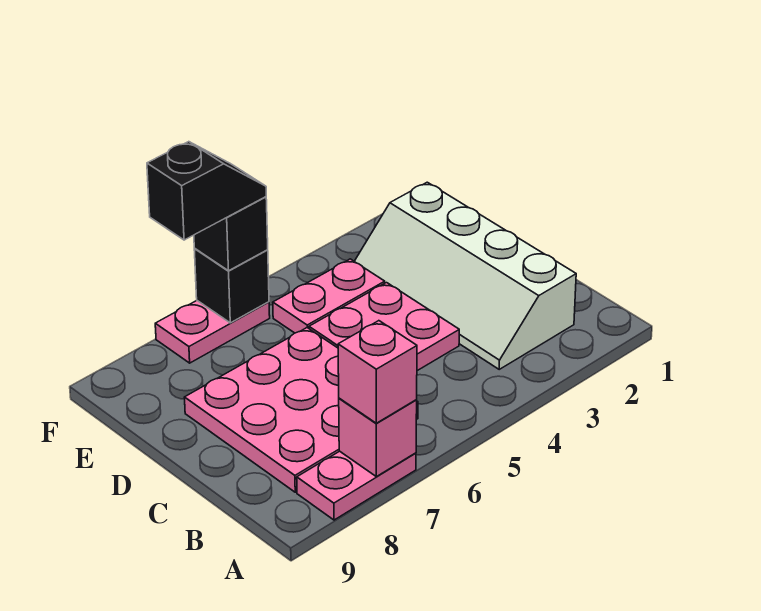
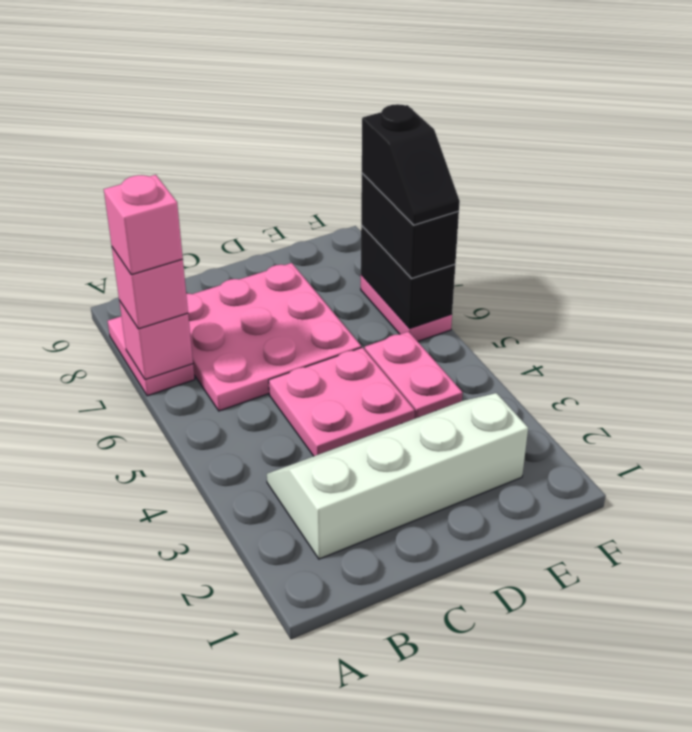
none -> pink 1x1 brick [104,175,183,275]
black 1x1 brick [194,249,269,323] -> black 1x2 brick [361,226,455,329]
black 1x1 brick [194,197,268,271] -> black 1x2 brick [361,173,459,279]

